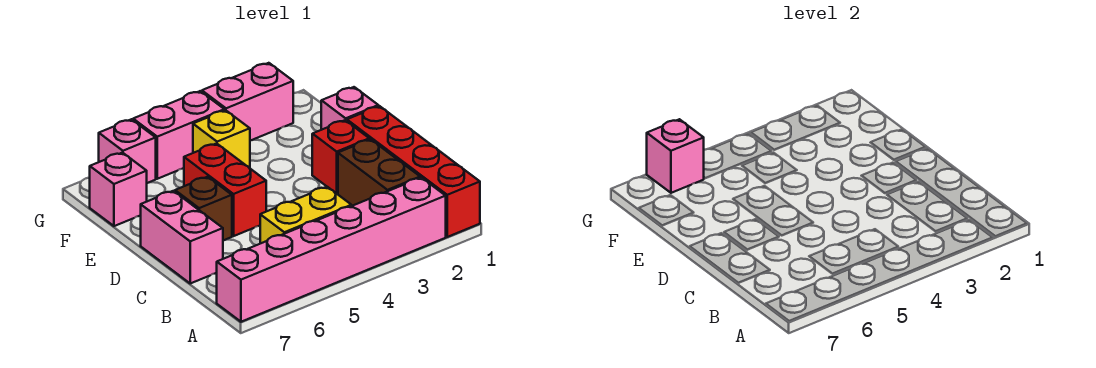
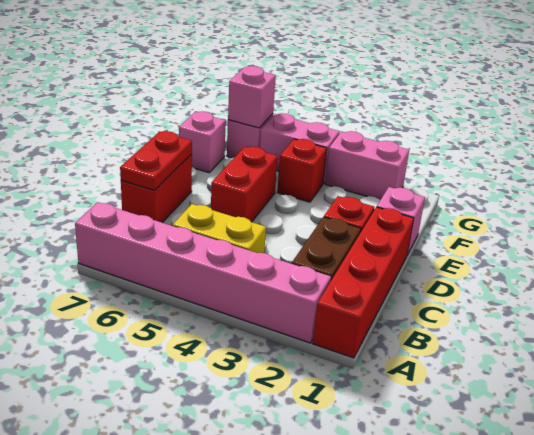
pink 1x2 brick [140,191,223,283] -> red 1x2 brick [121,154,192,223]
none -> red 1x2 plate [120,131,192,191]
brown 1x1 brick [175,177,232,240] -> none
yellow 1x1 brick [193,110,250,168] -> red 1x1 brick [277,139,327,202]

